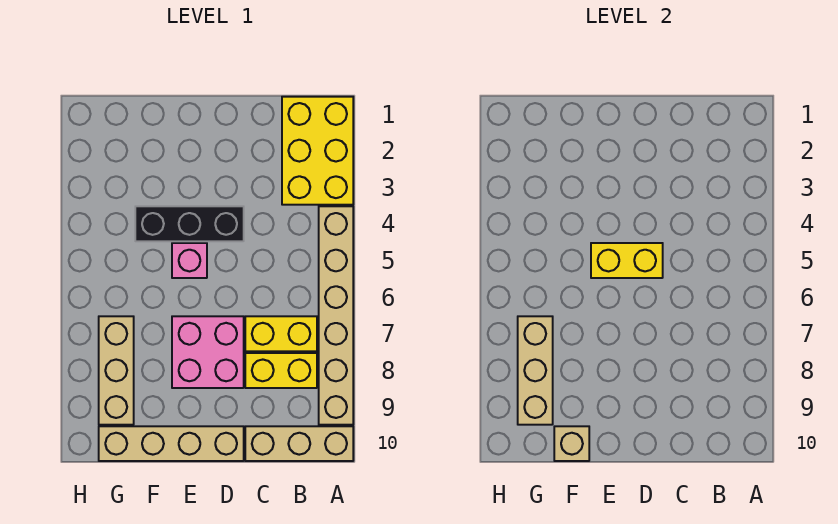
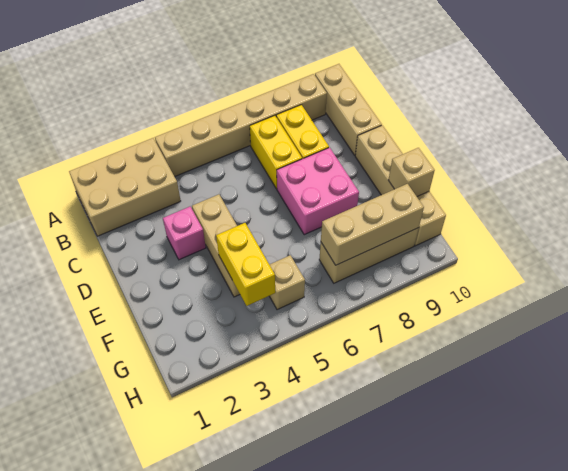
yellow 2x3 brick [282,97,353,205] -> tan 2x3 brick [69,138,181,236]
black 1x3 brick [135,206,244,241] -> tan 1x3 brick [192,194,240,297]
yellow 1x2 brick [591,243,663,278] -> yellow 1x2 brick moved to [216,223,275,306]
pink 1x1 brick [172,243,207,278] -> pink 1x1 brick moved to [163,207,206,260]
none -> tan 1x1 brick [269,255,305,310]

